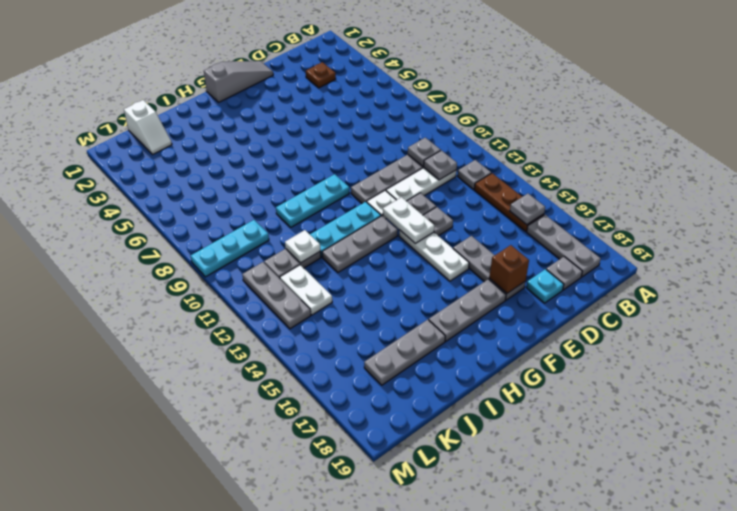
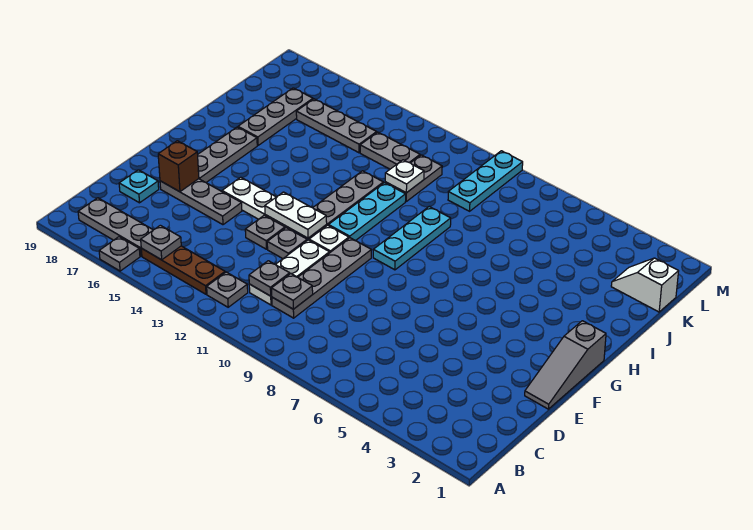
brown 1x1 plate [306,62,336,88] -> none
grey 1x1 plate [546,257,582,290] -> grey 1x1 plate moved to [99,237,140,271]
white 1x2 plate [280,265,332,315] -> grey 1x2 plate [360,132,420,169]
grey 1x3 plate [242,262,311,329] -> grey 1x3 plate moved to [296,99,377,153]

